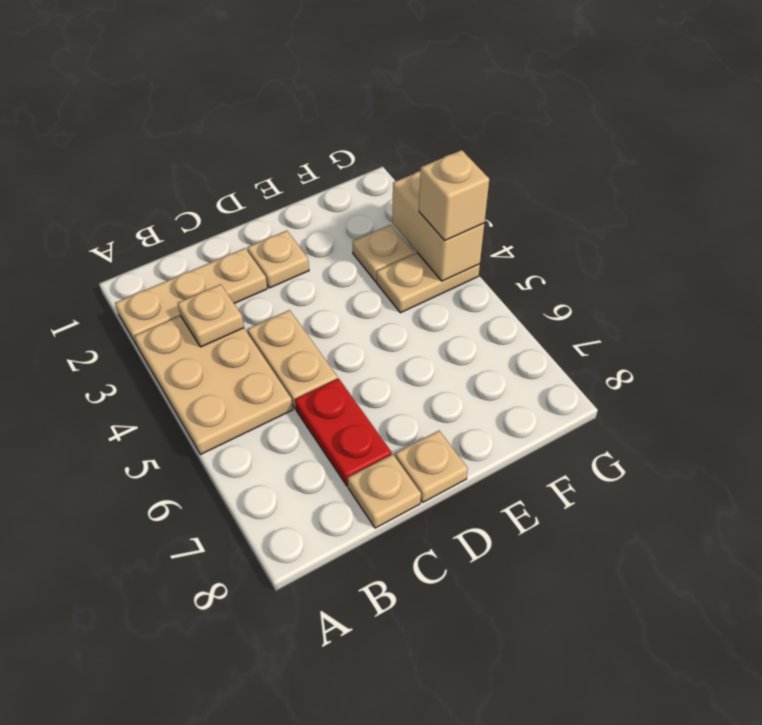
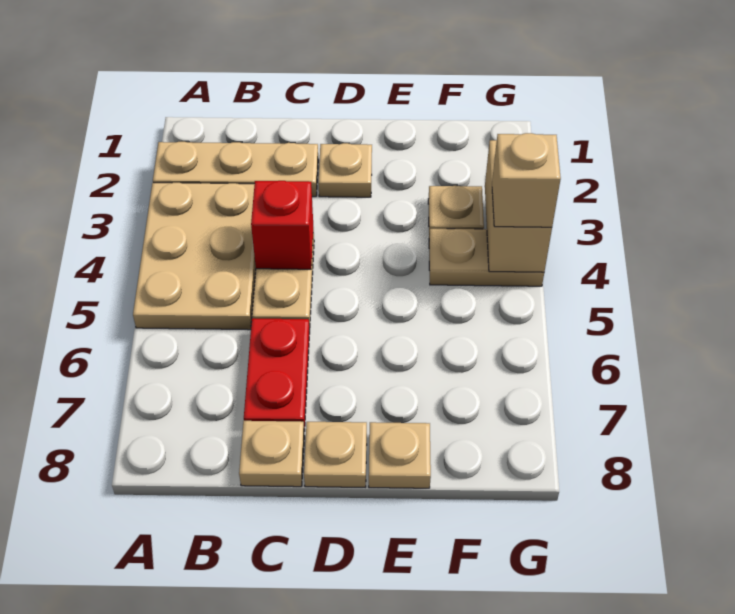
tan 1x1 plate [178,284,244,347] -> tan 1x1 plate moved to [369,422,431,488]
none -> red 1x1 brick [251,181,313,269]

